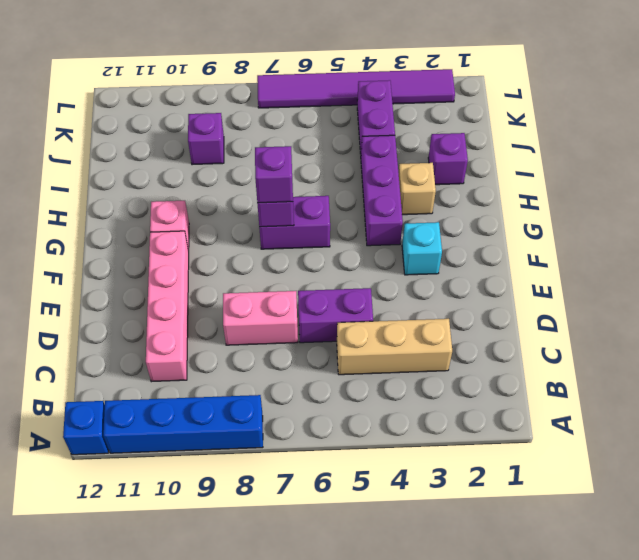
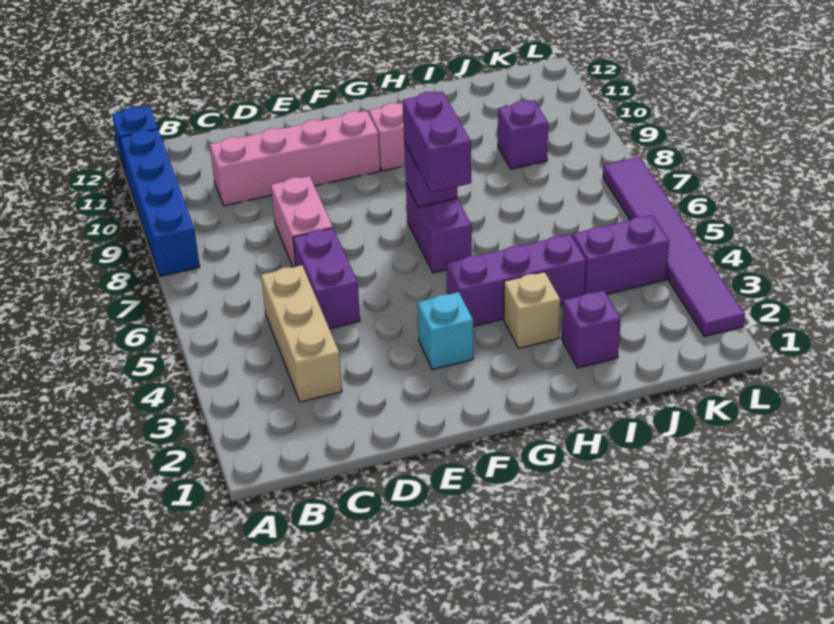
purple 1x1 brick [255,146,293,203] -> purple 1x2 brick [403,91,471,192]

